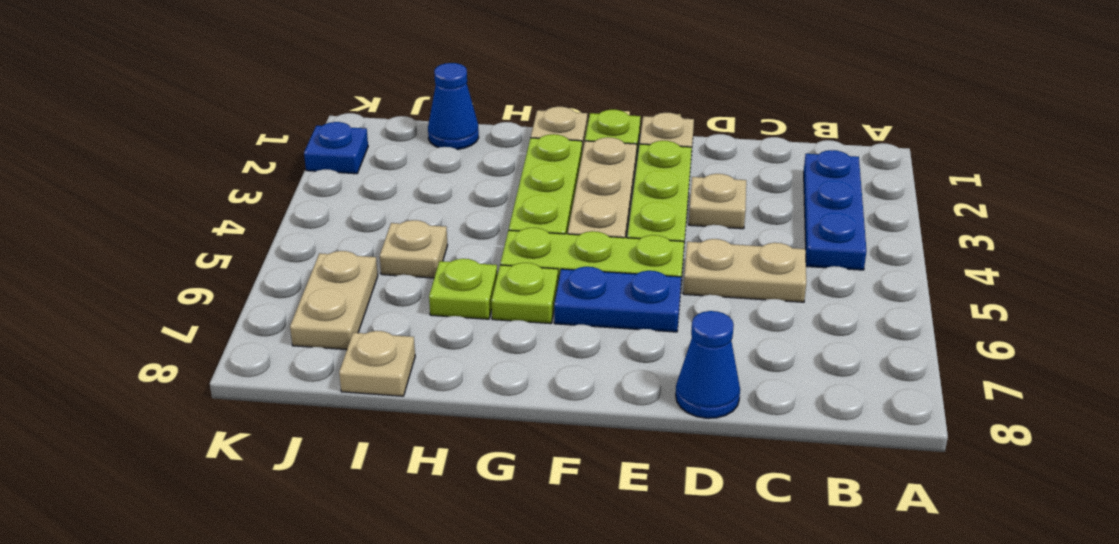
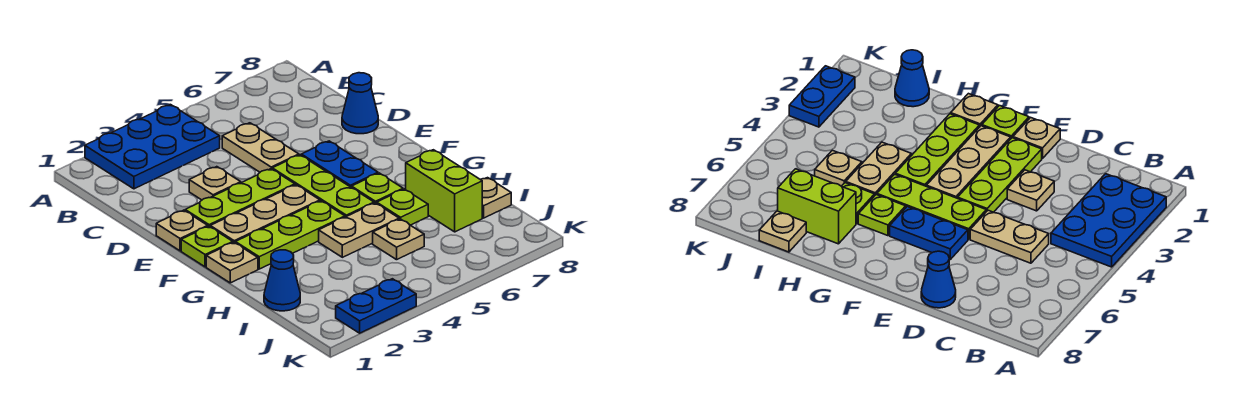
blue 1x3 plate [804,150,867,270] -> blue 2x3 plate [85,105,220,189]
none -> lime 1x2 brick [406,150,482,232]
tan 1x2 plate [290,251,378,350] -> tan 1x2 plate moved to [319,203,399,257]
blue 1x1 plate [304,122,368,174] -> blue 1x2 plate [336,279,416,333]

